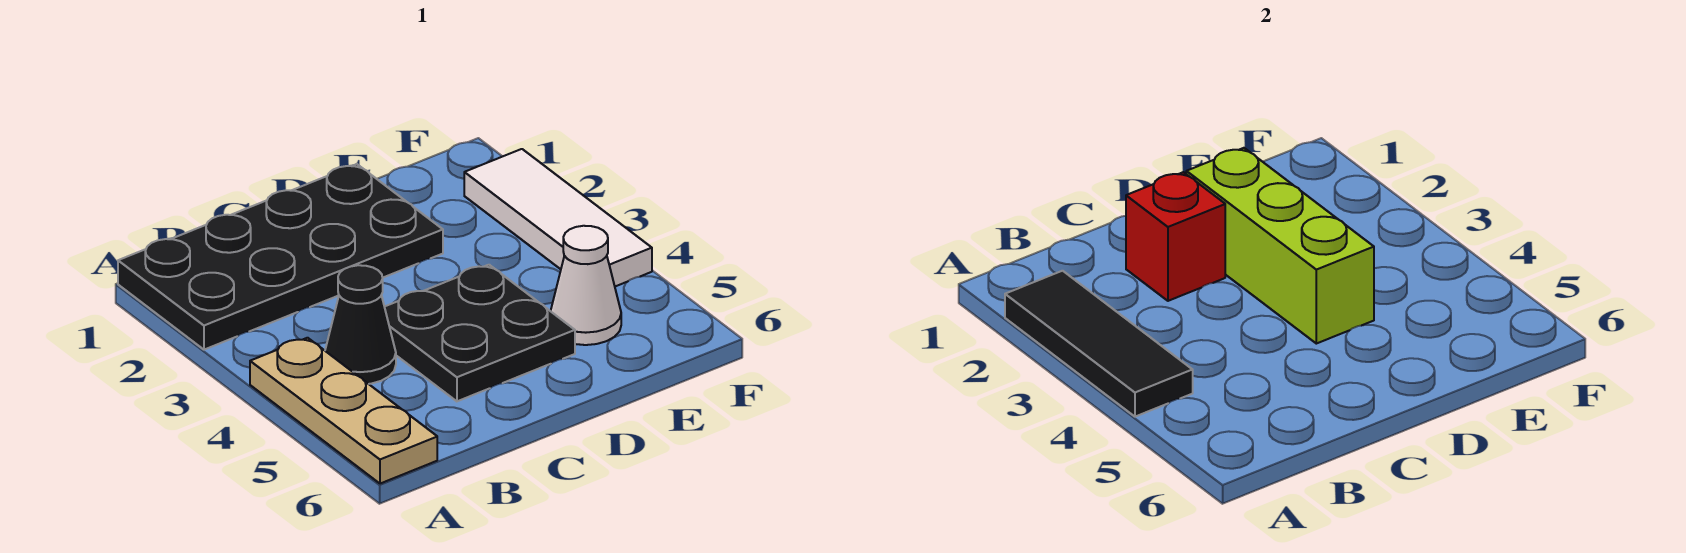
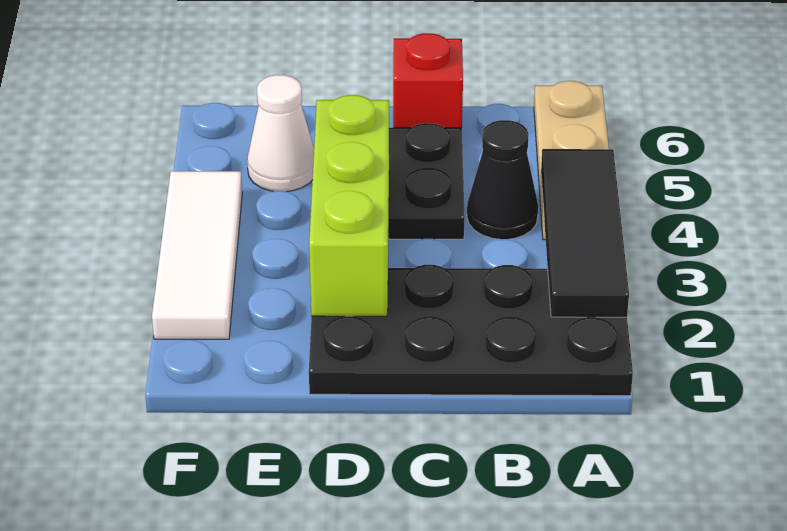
red 1x1 brick [1126,172,1225,301] -> red 1x1 brick moved to [393,33,463,128]

